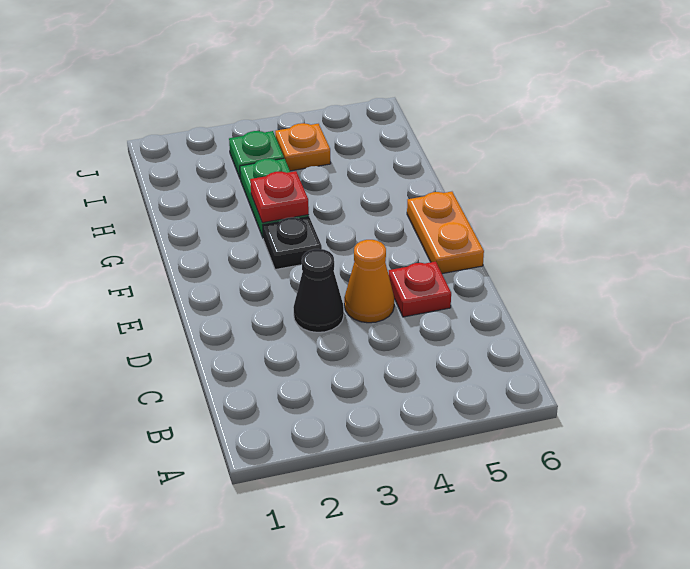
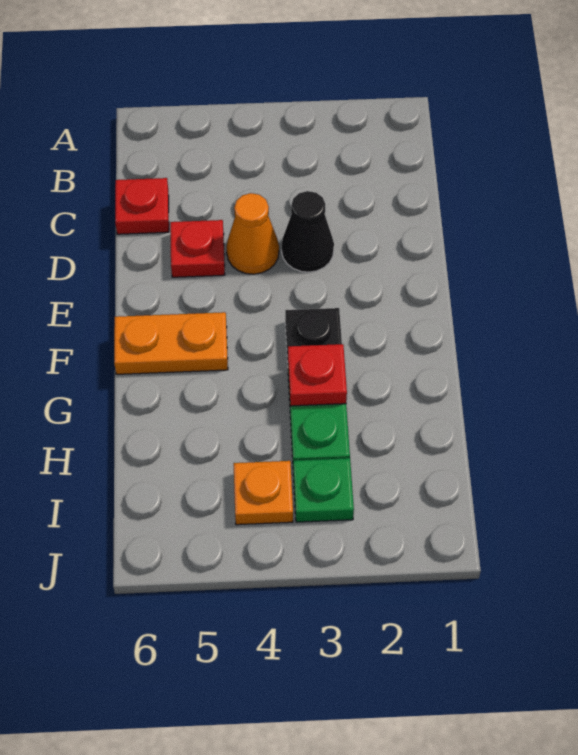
none -> red 1x1 plate [115,178,169,234]
orange 1x2 plate [407,192,484,274] -> orange 1x2 plate turned to [114,312,228,374]

